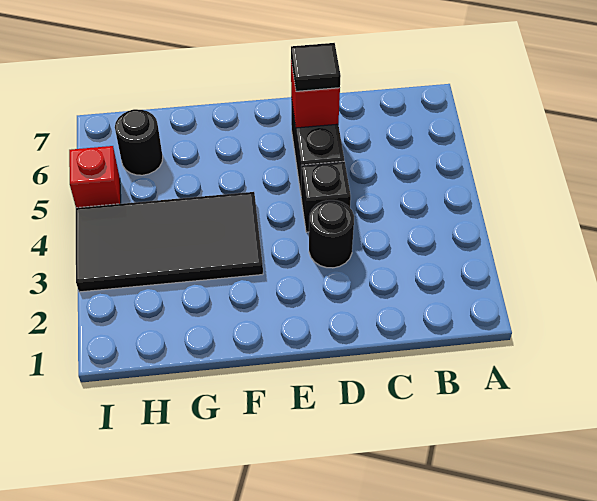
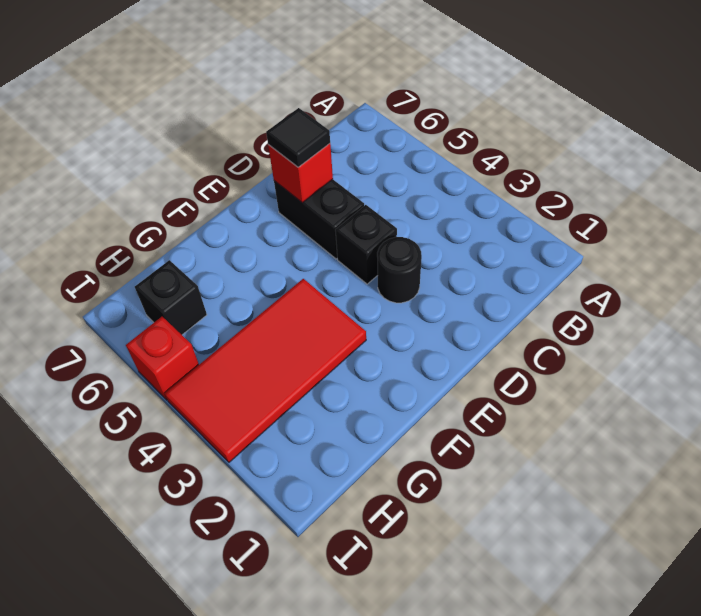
black 2x4 tile [76,192,263,292] -> red 2x4 tile [165,279,366,462]
black 1x1 round brick [115,109,163,175] -> black 1x1 brick [135,260,207,335]

